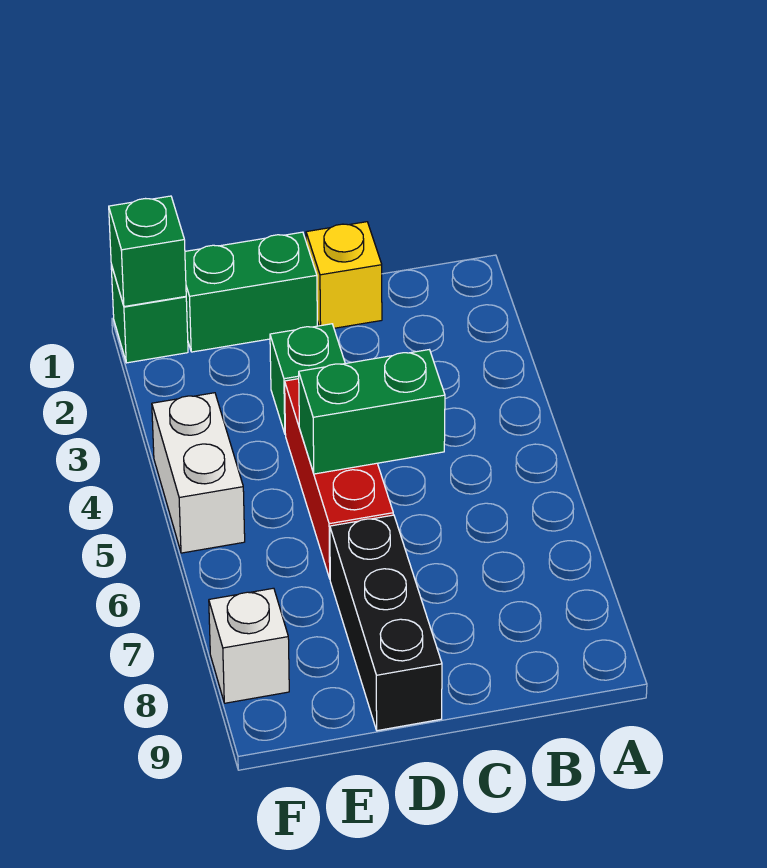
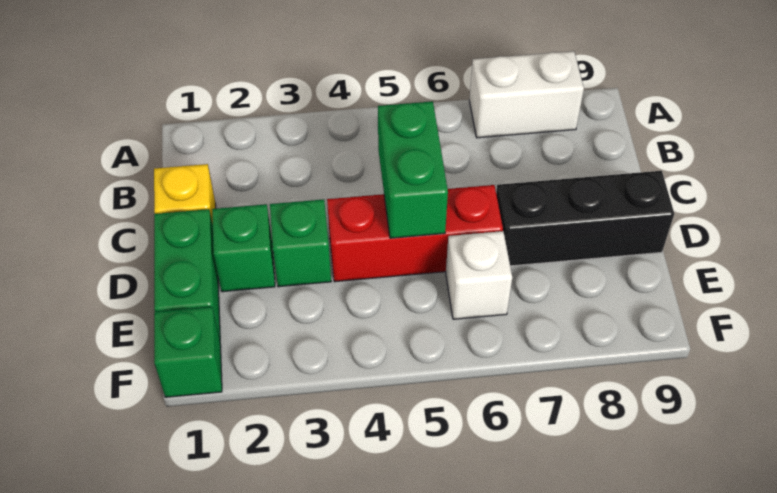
green 1x1 brick [109,196,186,307] -> green 1x1 brick moved to [212,204,275,292]
white 1x2 brick [152,393,245,553] -> white 1x2 brick moved to [469,51,584,138]
white 1x1 brick [209,588,289,703] -> white 1x1 brick moved to [446,231,512,319]

